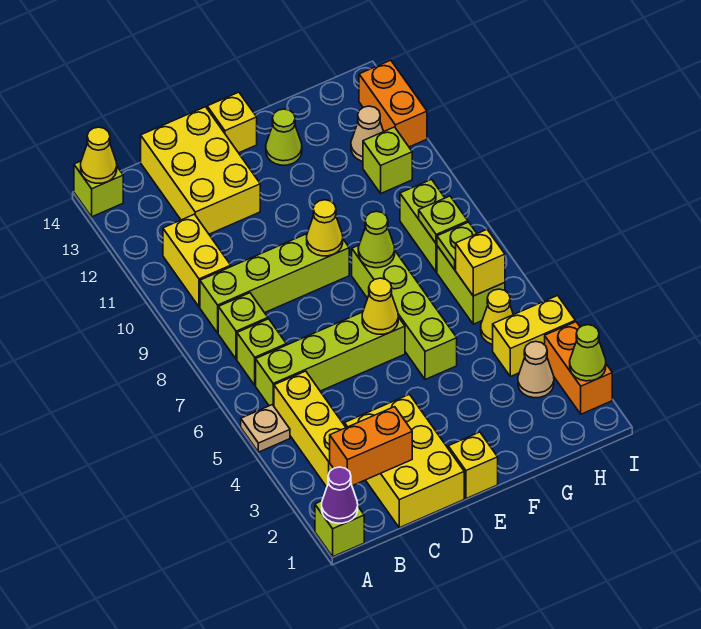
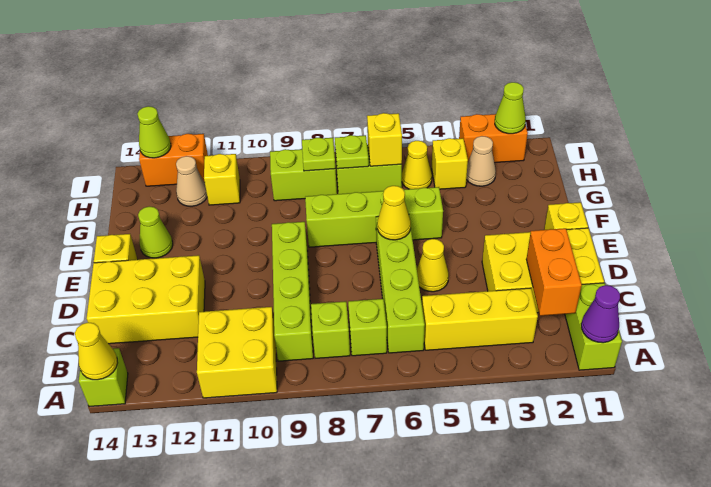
lime 1x1 brick [315,501,364,557] -> lime 1x2 brick [565,283,622,370]
tan 1x1 plate [241,405,290,452] -> none
yellow 1x2 brick [163,214,231,307] -> yellow 2x2 brick [197,307,277,398]
yellow 1x1 cone [307,200,343,256] -> yellow 1x1 cone moved to [417,239,449,292]
lime 1x1 cone [358,211,395,268] -> lime 1x1 cone moved to [137,106,171,158]
yellow 1x2 brick [493,296,575,377] -> yellow 1x1 brick [432,138,468,189]
lime 1x1 brick [363,127,412,193] -> yellow 1x1 brick [204,154,240,205]

